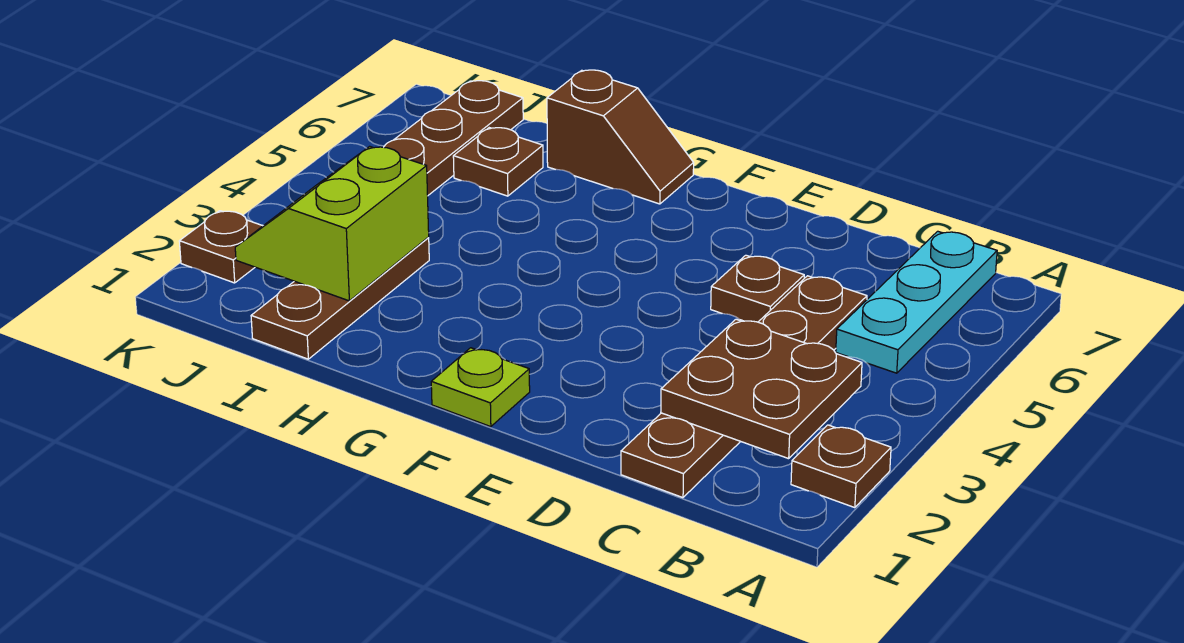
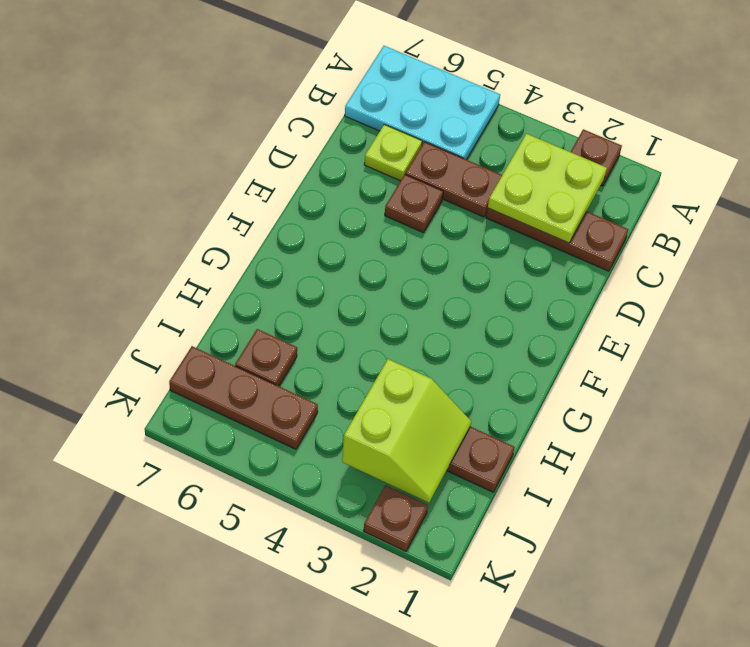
brown 2x2 plate [661,319,862,459] -> lime 2x2 plate [488,134,607,243]
cyan 1x3 plate [836,231,997,373] -> cyan 2x3 plate [345,46,500,160]
lime 1x1 plate [431,348,530,427] -> lime 1x1 plate moved to [364,125,422,181]
brown 1x2 slope [547,70,694,204] -> none
lime 2x2 slope [235,146,429,301] -> lime 2x2 slope turned to [342,359,471,503]

